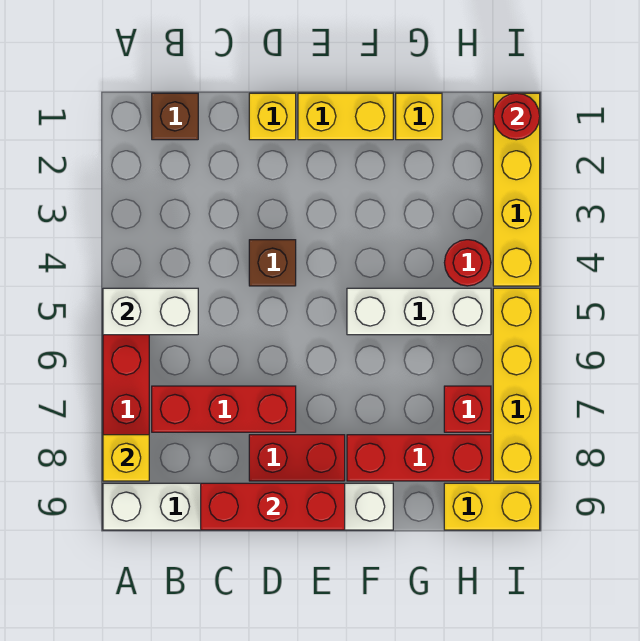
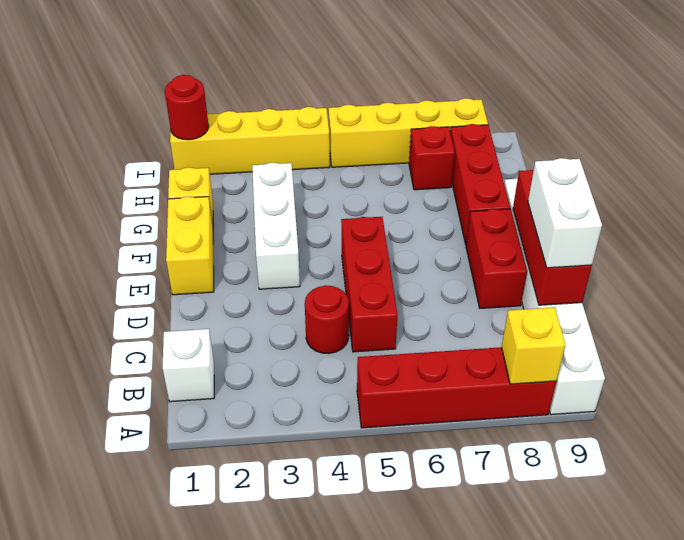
white 1x2 brick [103,288,198,335] -> white 1x2 brick moved to [528,158,602,268]
brown 1x1 brick [152,93,198,140] -> white 1x1 brick [163,329,214,402]
red 1x3 brick [152,386,296,432] -> red 1x3 brick moved to [341,217,398,352]
yellow 1x1 brick [249,93,296,140] -> none
brown 1x1 brick [249,240,296,286] -> none
white 1x3 brick [347,288,491,335] -> white 1x3 brick moved to [252,163,300,289]
red 1x1 round brick [444,240,491,286] -> red 1x1 round brick moved to [305,285,349,353]
yellow 1x2 brick [444,483,540,530] -> none

